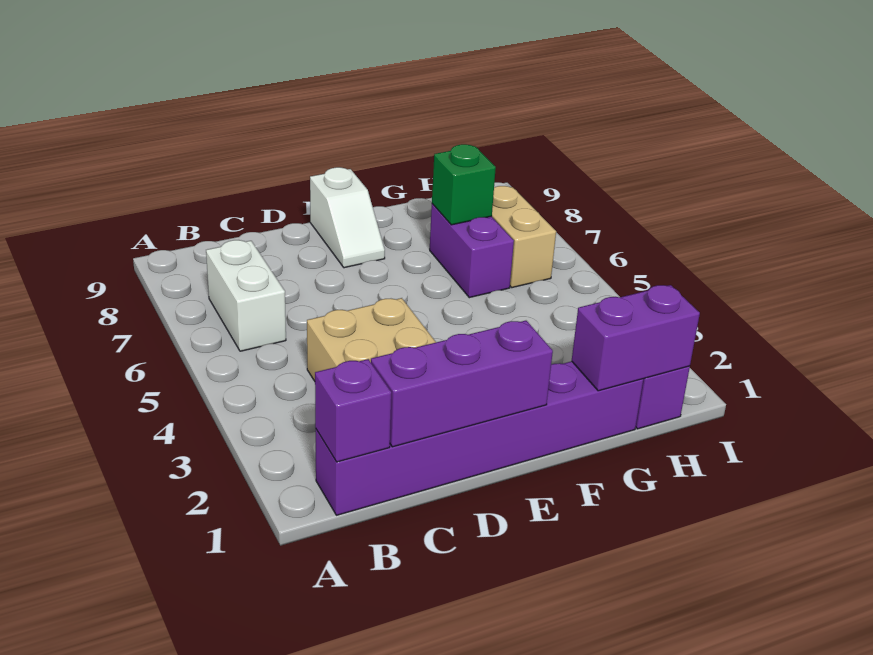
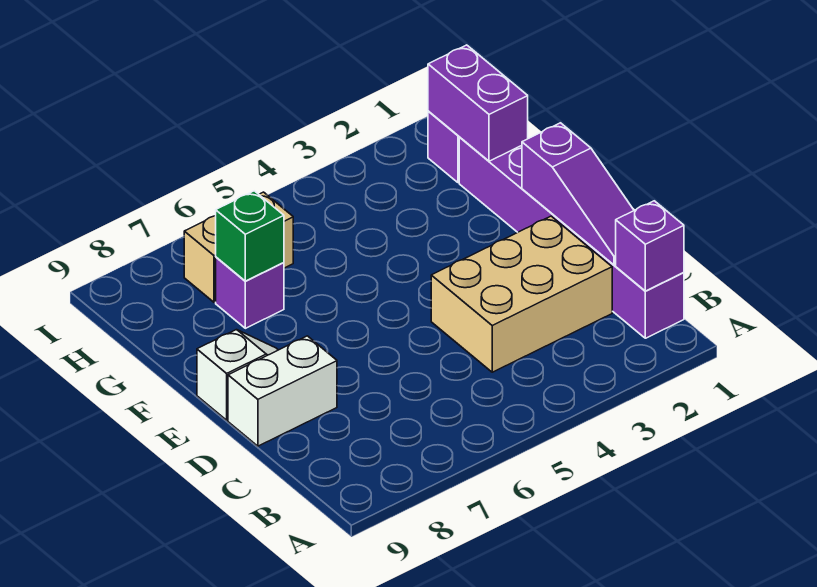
white 1x2 brick [206,240,286,351] -> white 1x2 brick moved to [228,336,337,446]
purple 1x3 brick [371,321,553,447] -> purple 1x3 slope [522,123,634,265]
purple 1x2 brick [430,204,514,298] -> purple 1x1 brick [216,257,284,328]

